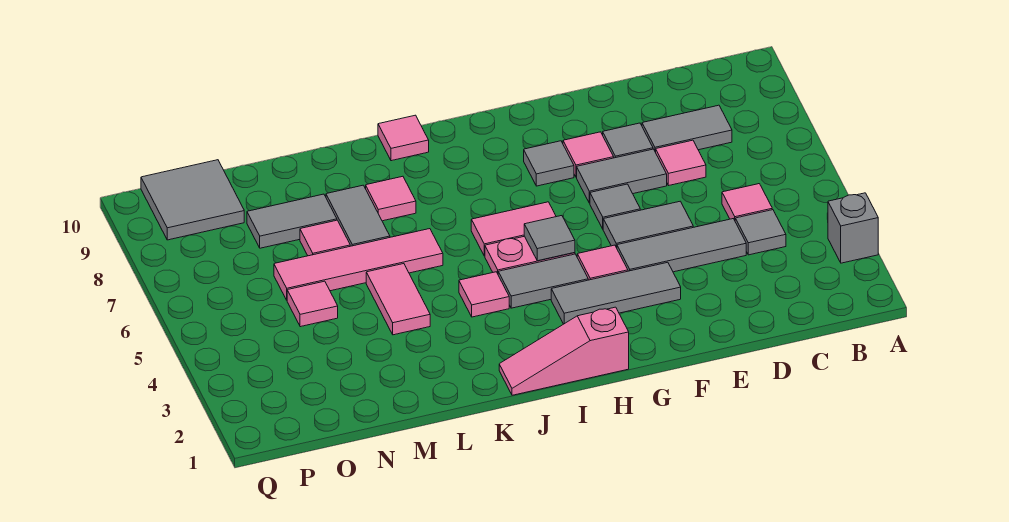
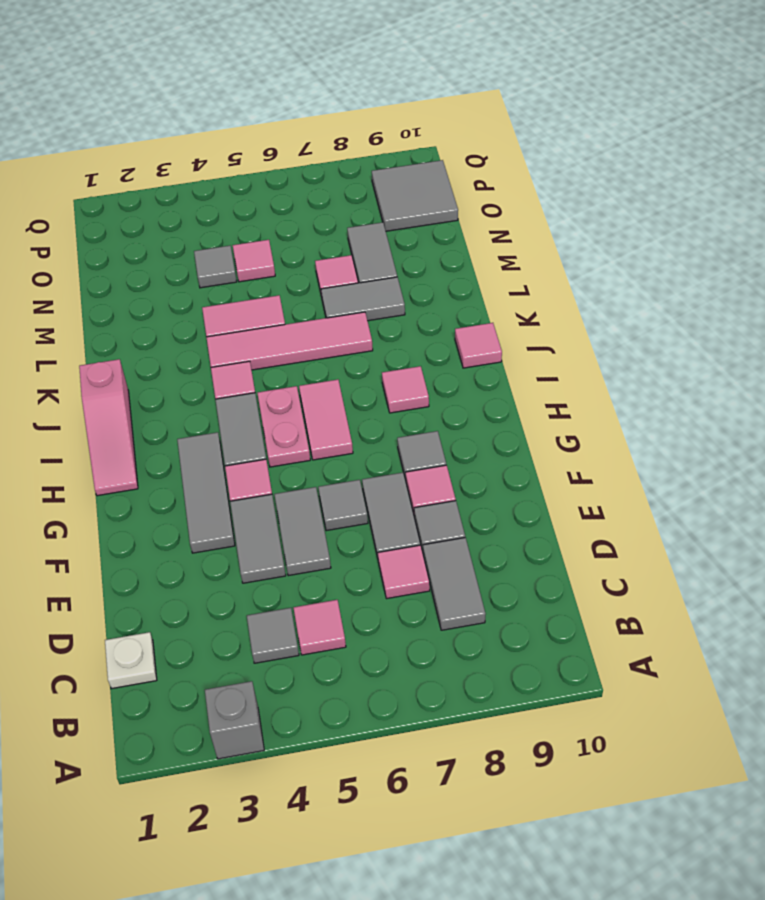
none -> white 1x1 plate [105,632,157,689]
grey 1x3 tile [617,219,746,272] -> grey 1x2 tile [230,494,286,583]
pink 1x3 slope [499,307,629,395] -> pink 1x3 slope turned to [79,359,138,496]
grey 1x1 tile [524,216,575,261] -> grey 1x1 tile moved to [194,246,237,288]
pink 1x4 tile [274,229,443,300] -> pink 1x4 tile turned to [206,312,373,370]
pink 1x1 tile [366,176,416,221] -> pink 1x1 tile moved to [382,366,429,413]

